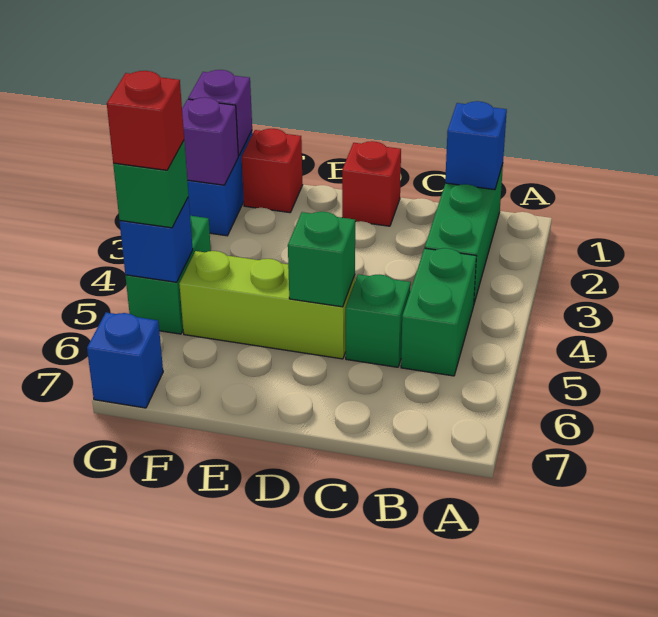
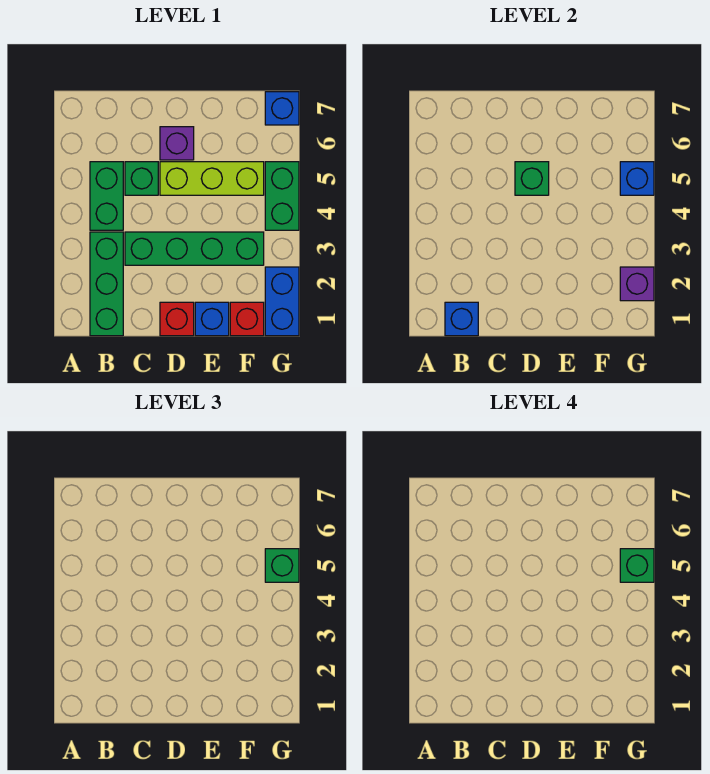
none -> green 1x4 brick [125,232,264,265]
none -> blue 1x1 brick [195,302,229,336]
purple 1x1 brick [188,70,252,156] -> purple 1x1 brick moved to [160,127,194,160]
red 1x1 brick [107,71,184,170] -> green 1x1 brick [620,549,654,582]

